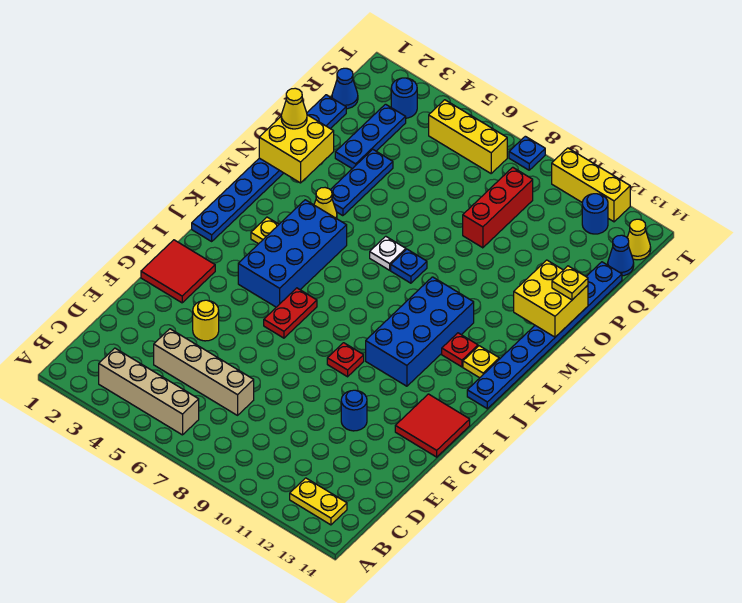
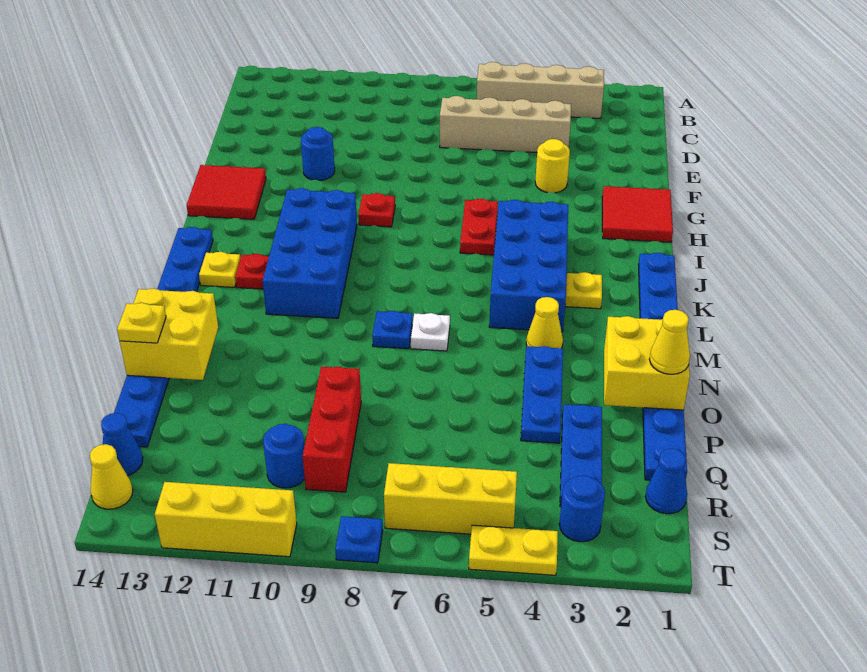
yellow 1x2 plate [290,478,347,525] -> yellow 1x2 plate moved to [469,525,558,575]
blue 1x1 round brick [582,194,608,234] -> blue 1x1 round brick moved to [263,424,305,488]

